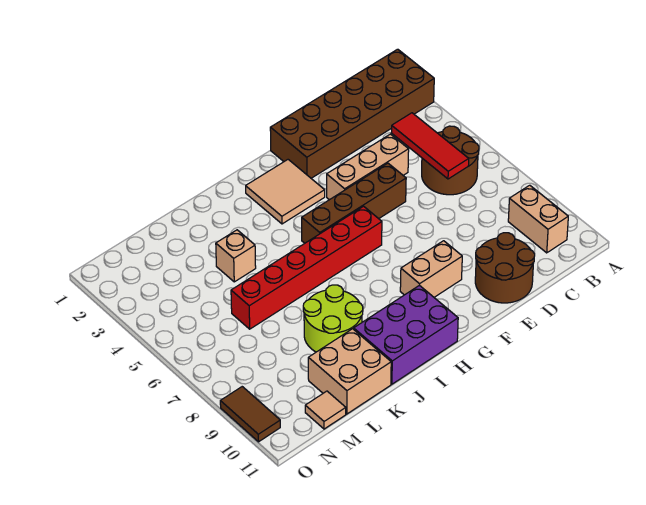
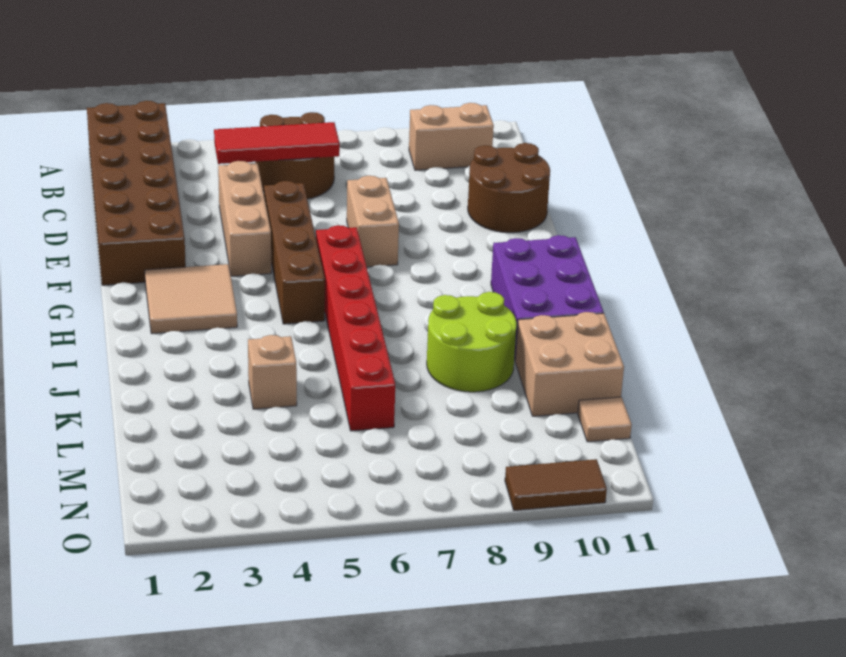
tan 1x2 brick [400,241,462,297] -> tan 1x2 brick moved to [347,176,399,267]

